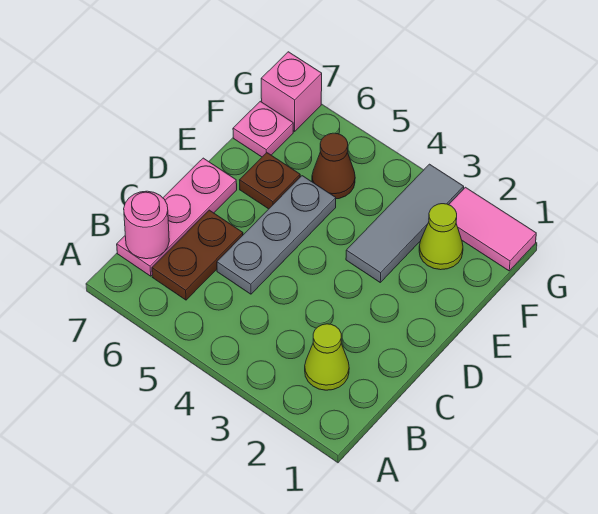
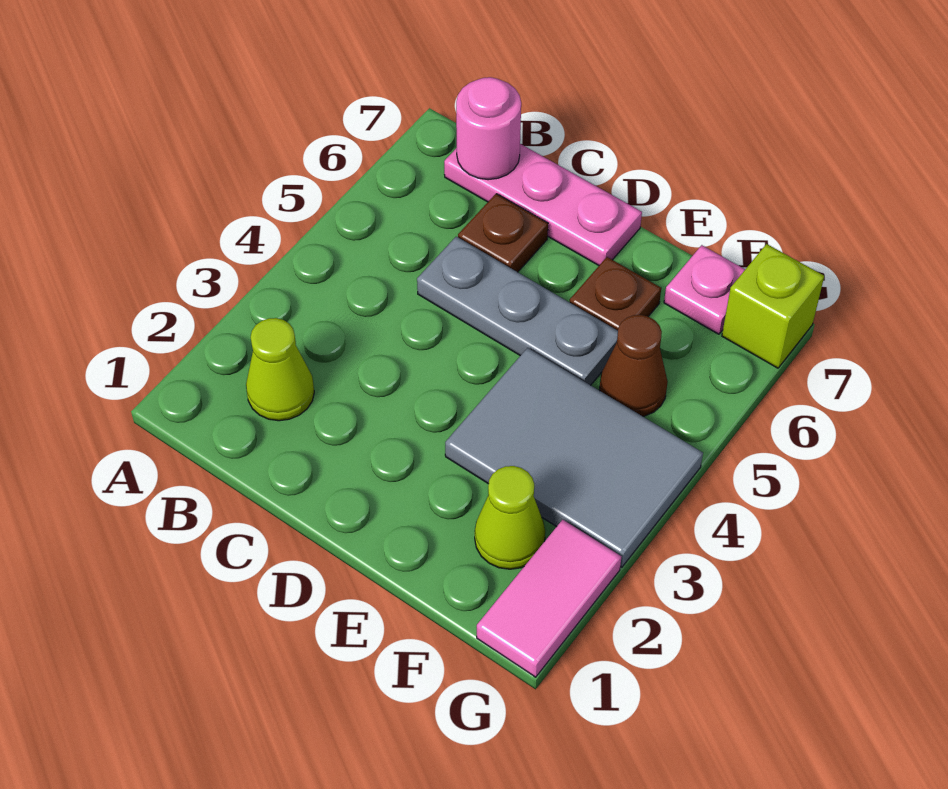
brown 1x2 plate [152,210,243,300] -> brown 1x1 plate [458,194,548,272]
grey 1x3 tile [346,164,464,282] -> grey 2x3 tile [445,348,703,568]
pink 1x1 brick [261,52,322,131] -> lime 1x1 brick [722,244,824,368]

